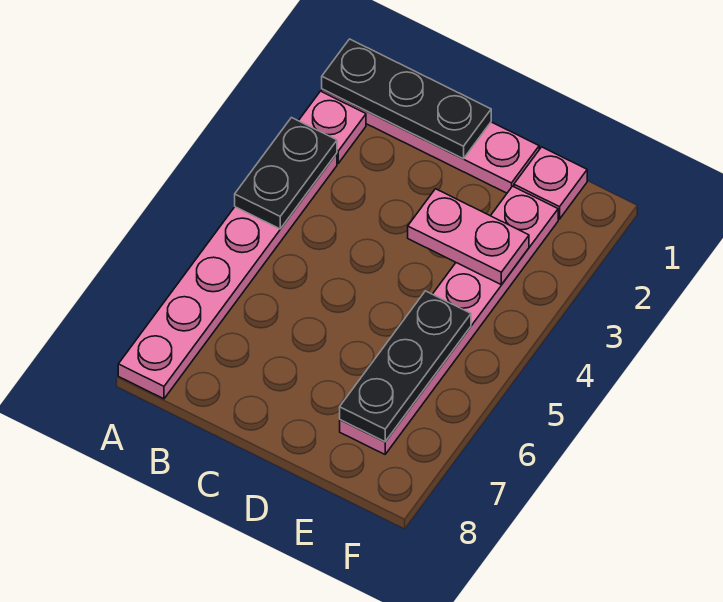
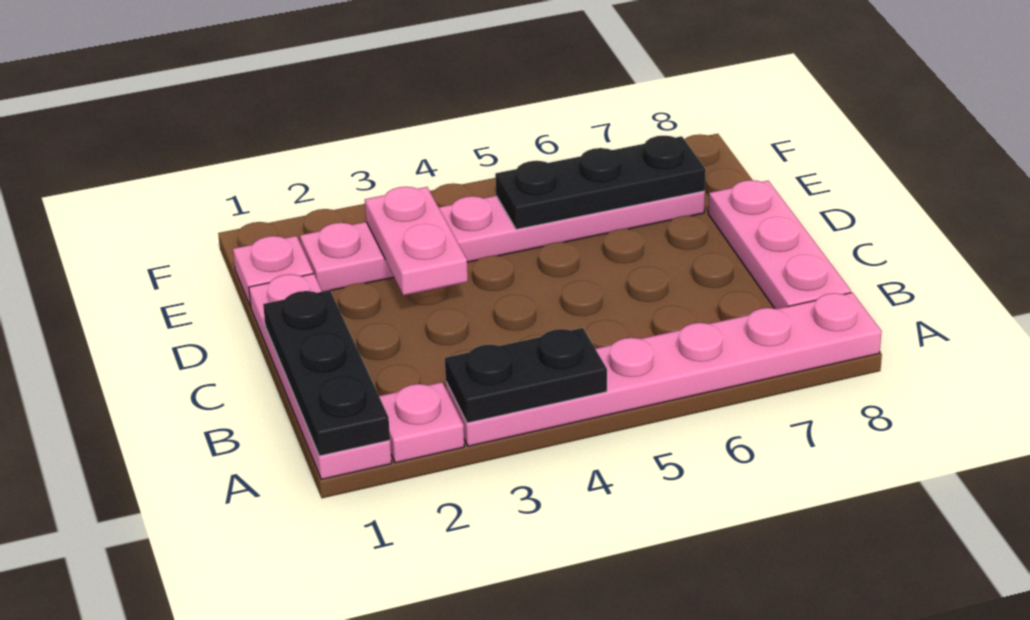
none -> pink 1x3 plate [708,180,851,309]

